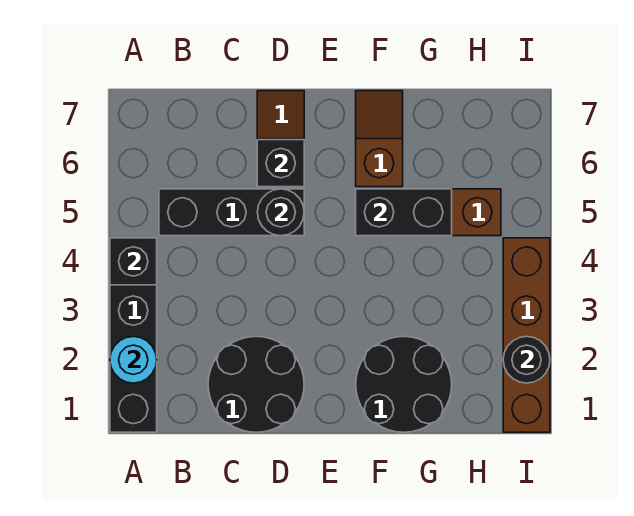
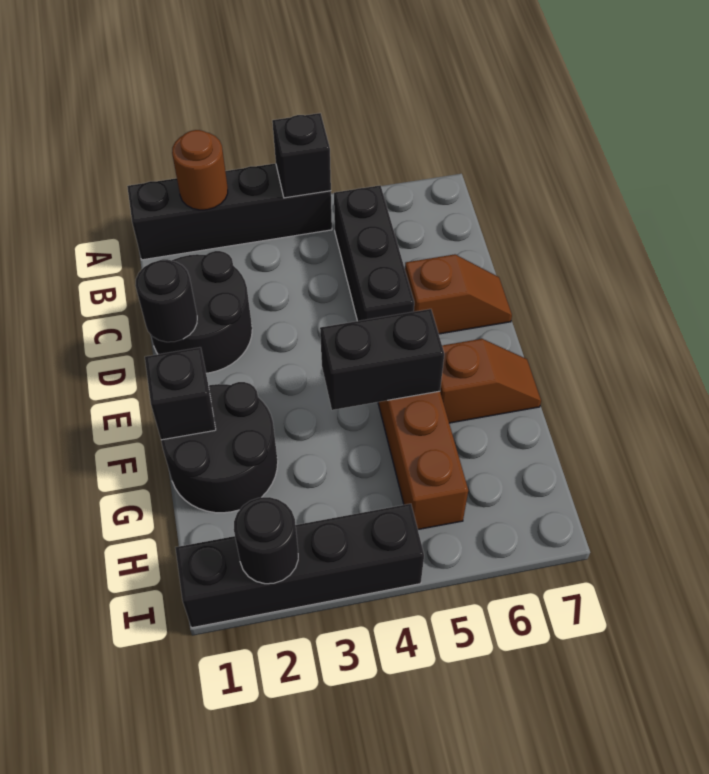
cyan 1x1 round brick [110,336,157,383] -> brown 1x1 round brick [172,130,228,210]
black 1x1 round brick [257,189,304,236] -> black 1x1 round brick moved to [135,260,197,342]
black 1x1 brick [257,140,304,187] -> black 1x1 brick moved to [145,347,216,440]
black 1x2 brick [356,189,452,236] -> black 1x2 brick turned to [320,309,444,410]
brown 1x4 brick [503,238,550,432] -> black 1x4 brick [175,504,424,628]

